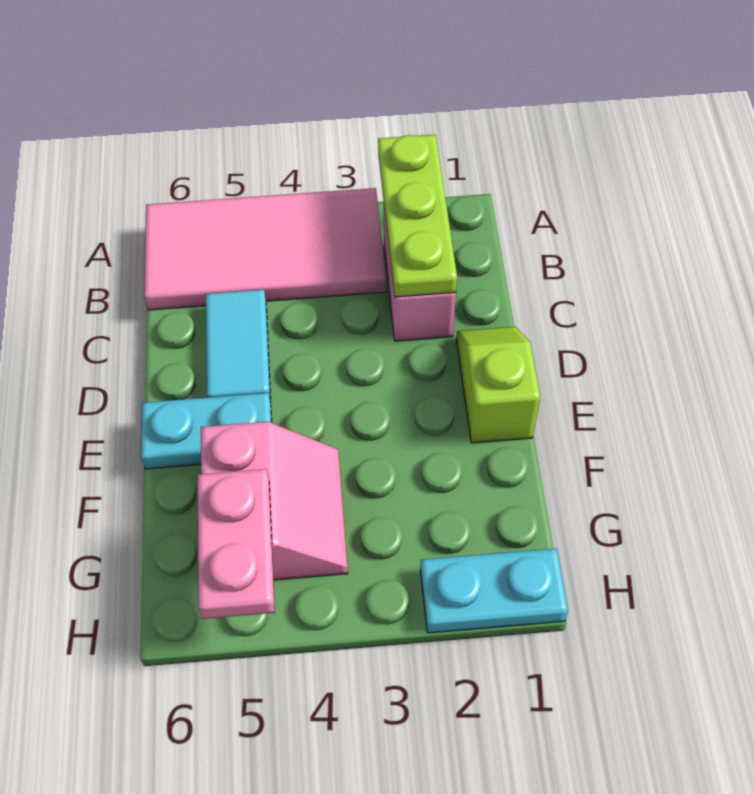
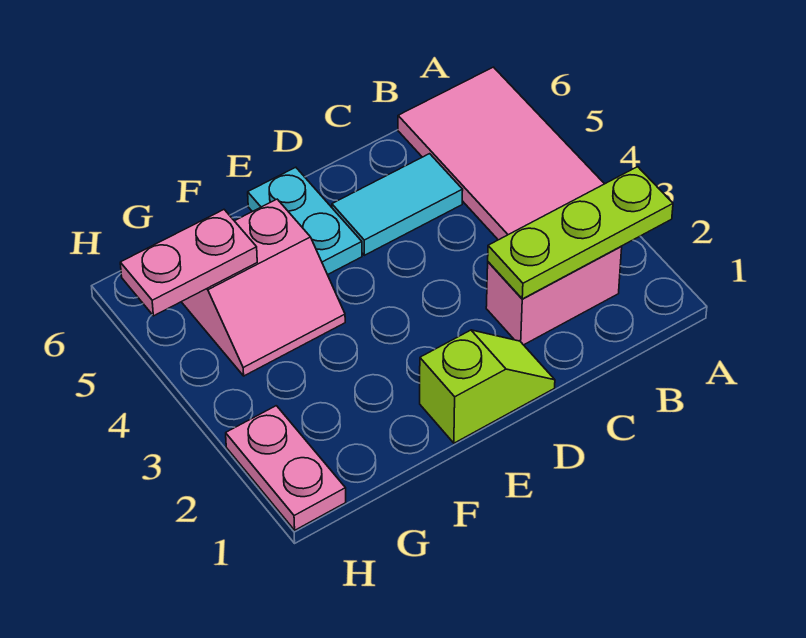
cyan 1x2 plate [420,548,568,633] -> pink 1x2 plate [226,406,346,530]

